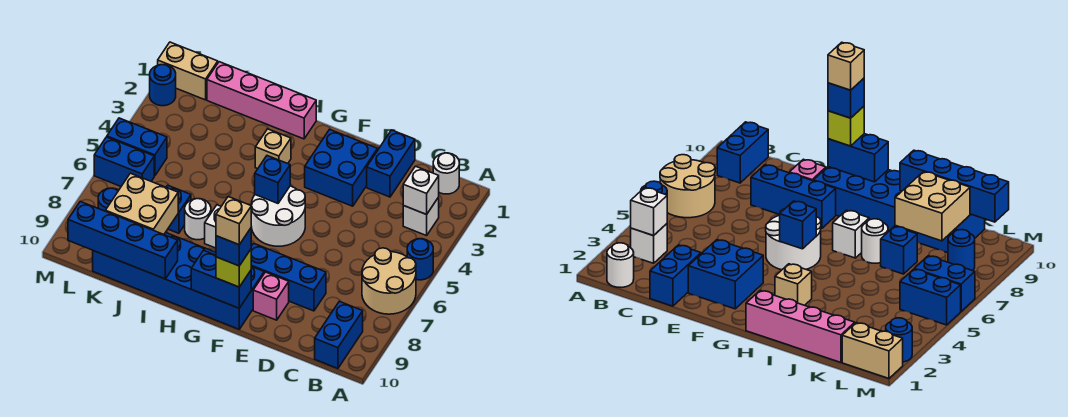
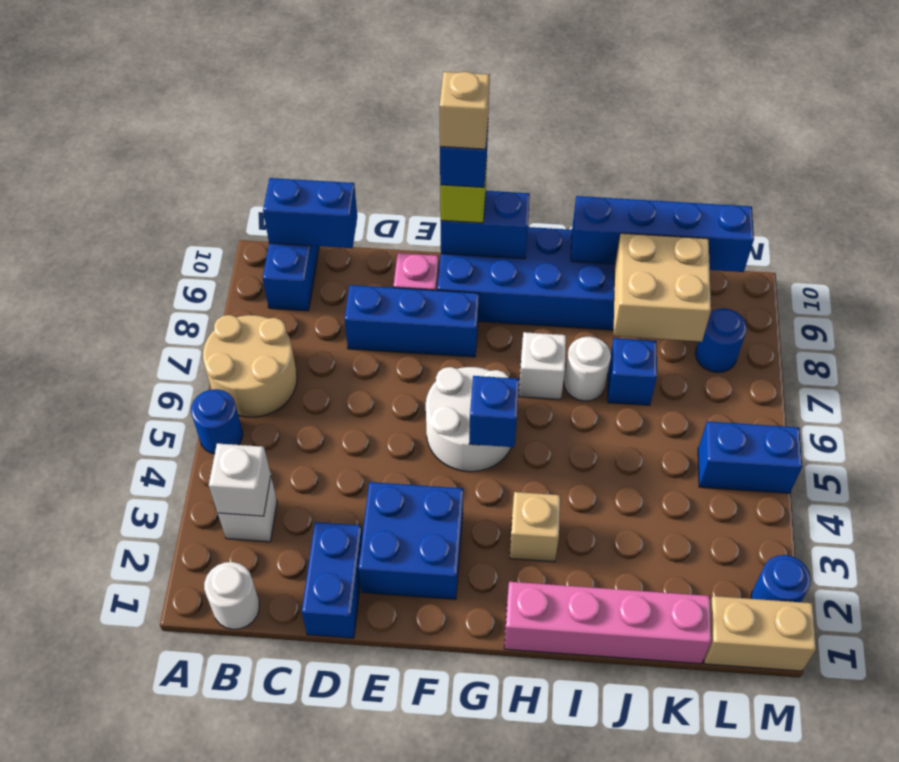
blue 1x2 brick [94,137,154,186] -> blue 1x2 brick moved to [263,178,357,248]

